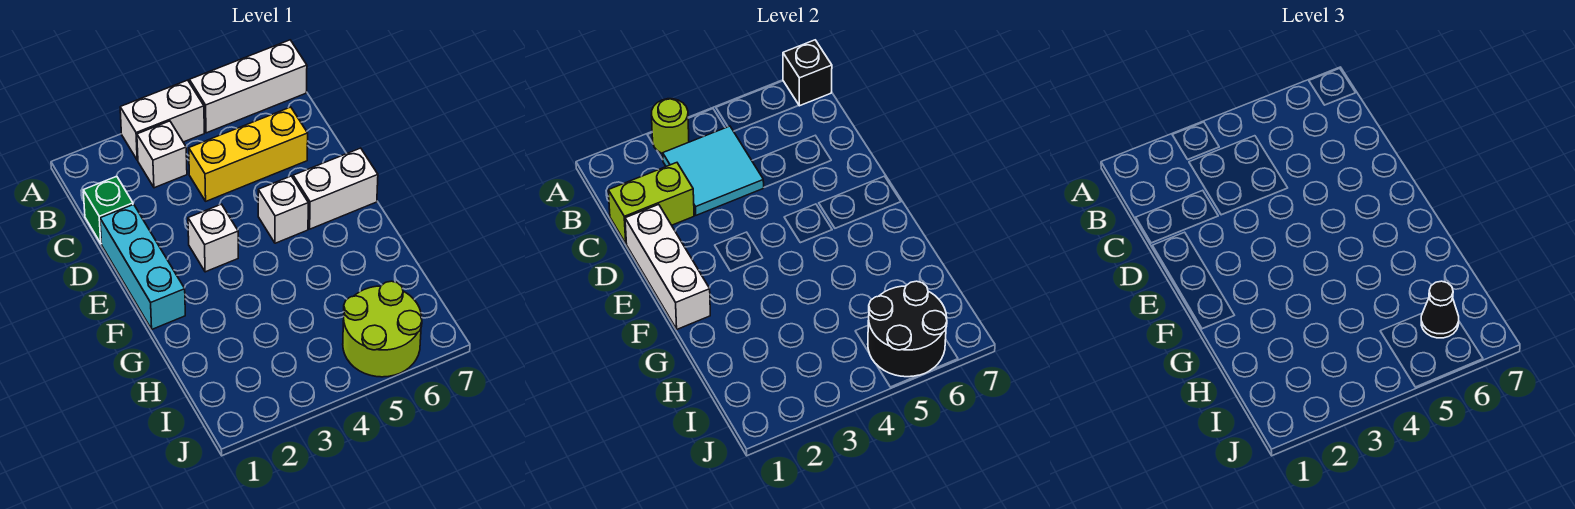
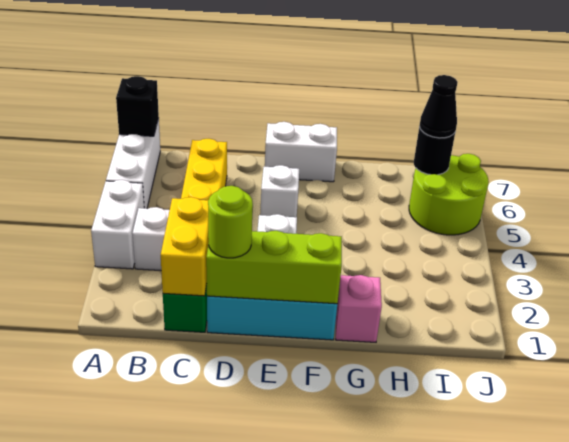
lime 1x1 round brick [652,99,689,154] -> lime 1x1 round brick moved to [208,186,253,258]
cyan 2x2 tile [663,126,764,215] -> none
lime 1x2 brick [608,163,694,243] -> yellow 1x2 brick [161,197,209,296]
white 1x3 brick [625,204,710,329] -> lime 1x3 brick [206,231,342,304]
white 1x2 brick [293,148,378,229] -> white 1x2 brick turned to [265,122,337,182]
none -> pink 1x1 brick [336,275,382,342]
black 2x2 round brick [868,281,947,377] -> black 1x1 round brick [414,127,455,175]

